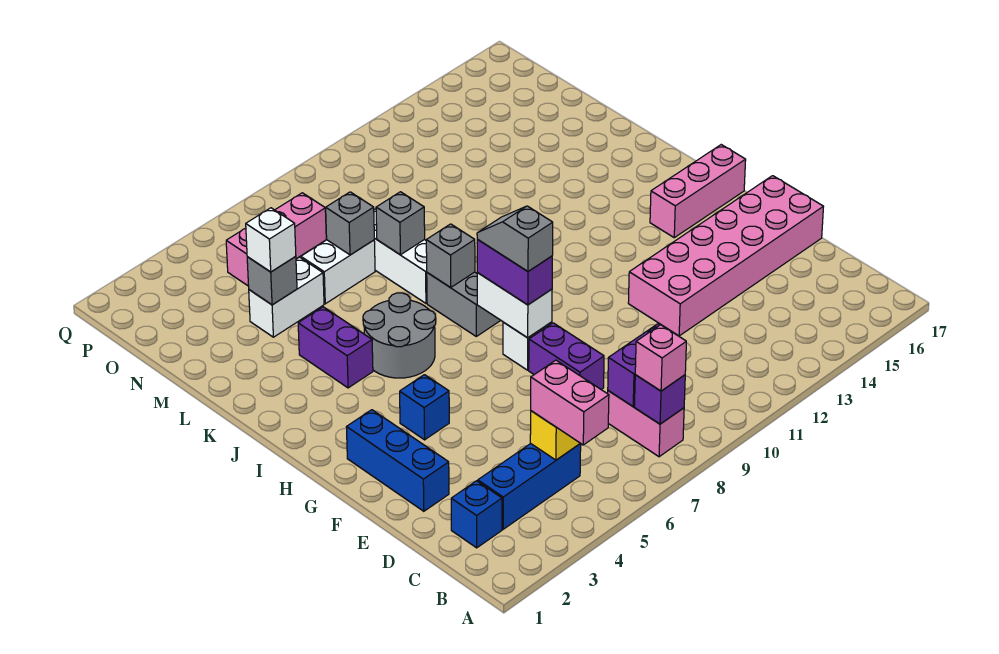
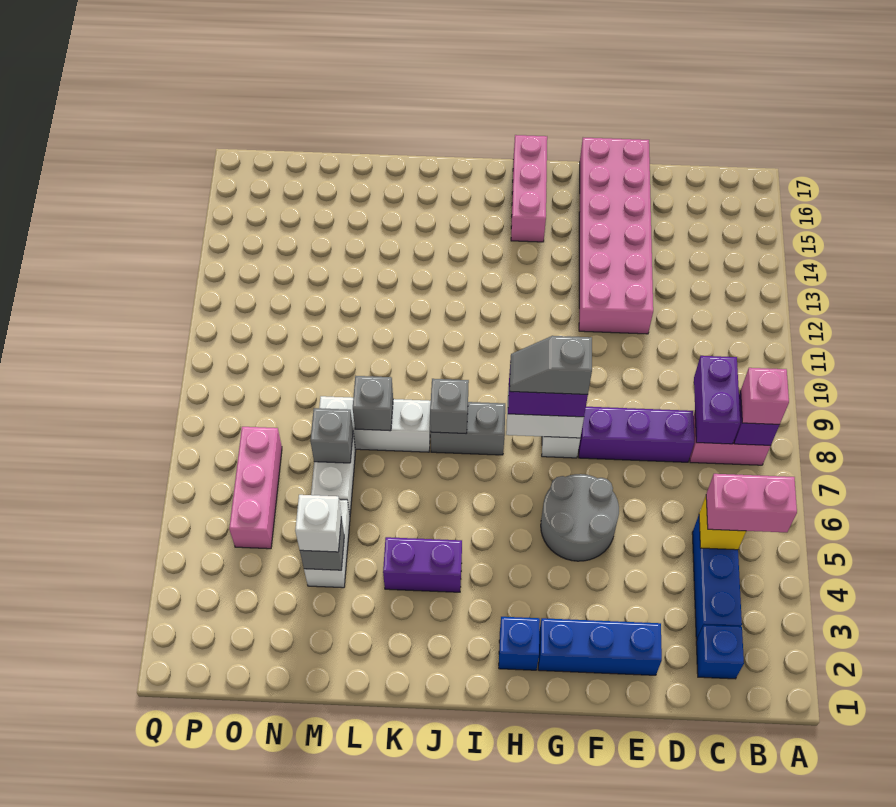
purple 1x2 brick [529,323,604,390] -> purple 1x3 brick [579,407,694,462]
blue 1x1 brick [400,375,449,440] -> blue 1x1 brick moved to [499,617,540,670]
grey 2x2 round brick [363,293,436,378] -> grey 2x2 round brick moved to [541,474,619,561]

